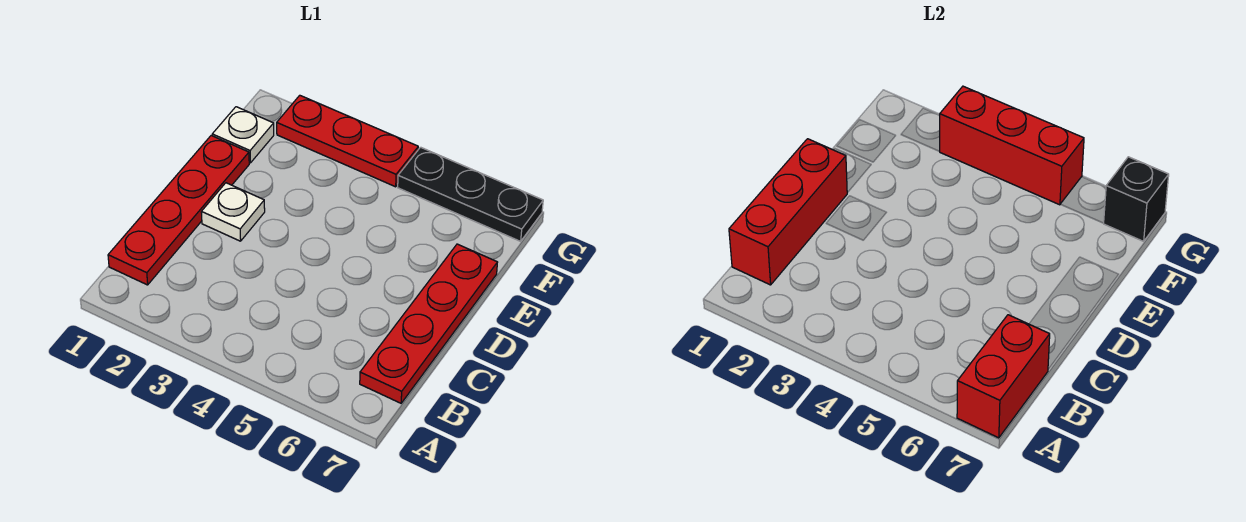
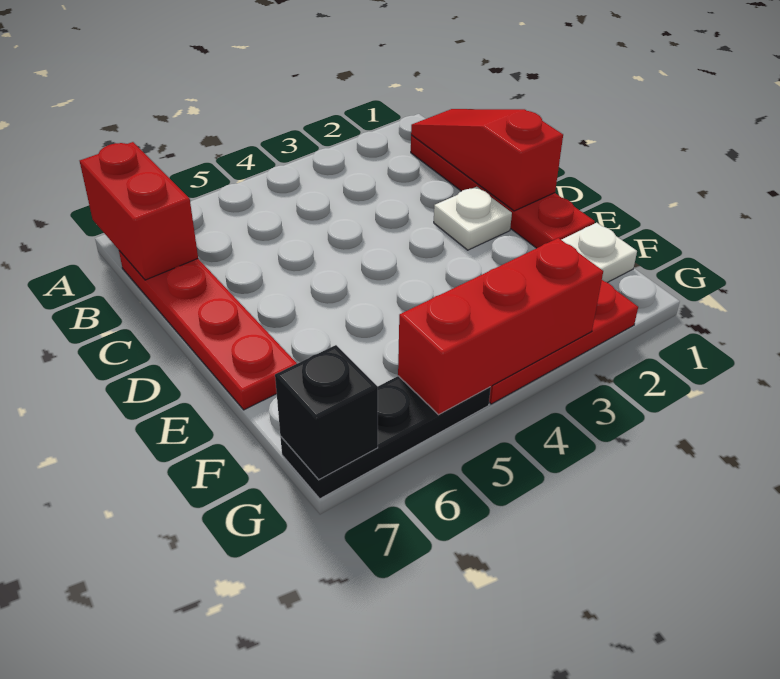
red 1x3 brick [729,139,847,285] -> red 1x3 slope [411,109,563,211]

